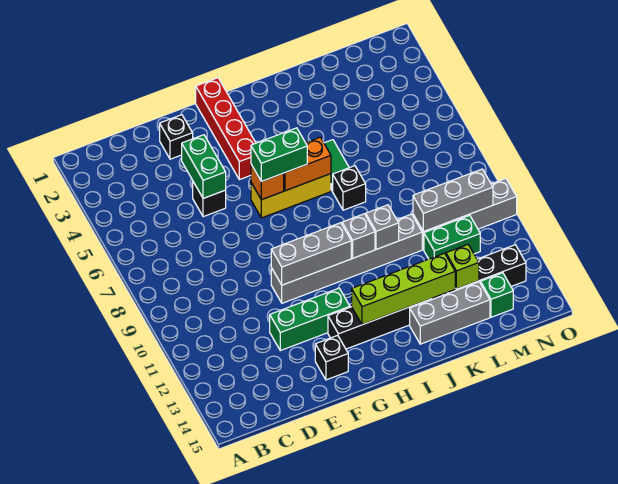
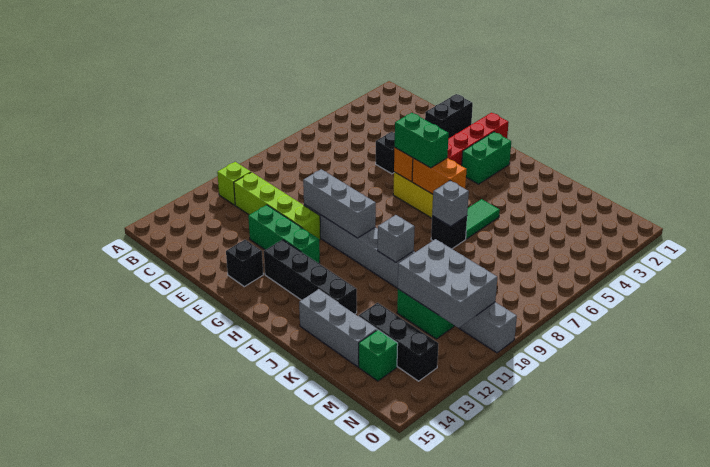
black 1x1 brick [160,115,193,159] -> black 1x2 brick [425,94,473,139]
green 1x2 brick [182,135,226,198] -> green 1x2 brick moved to [462,132,511,184]
lime 1x4 brick [352,253,455,325] -> lime 1x4 brick moved to [234,172,321,240]
grey 1x1 brick [342,214,375,258] -> grey 1x1 brick moved to [432,181,469,227]
grey 1x3 brick [413,169,493,232] -> grey 2x3 brick [398,239,497,328]
lime 1x1 brick [446,245,479,289] -> lime 1x1 brick moved to [217,162,251,205]

